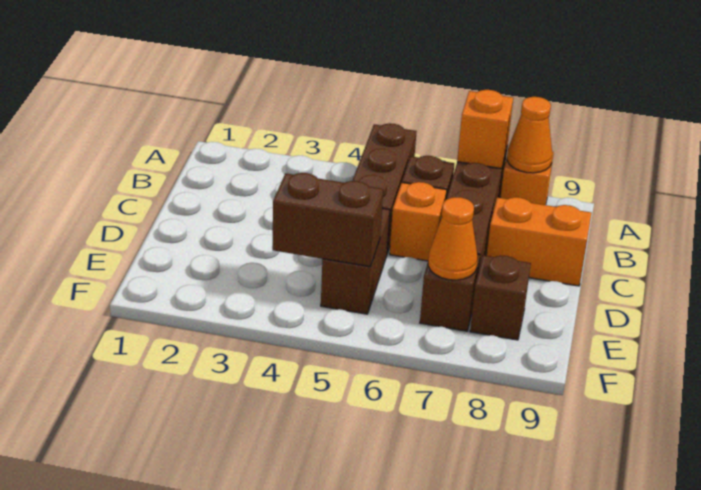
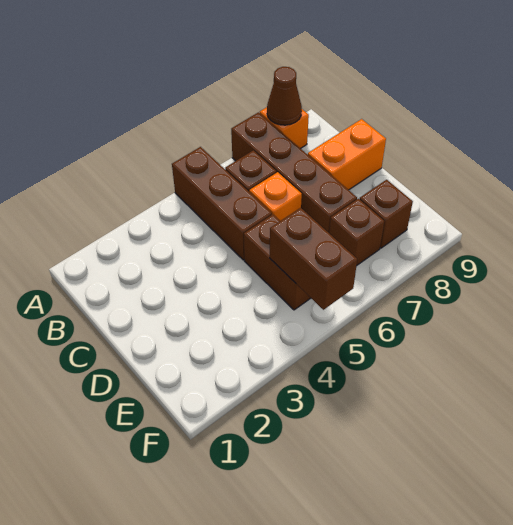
orange 1x1 brick [457,90,513,169] -> none
orange 1x1 cone [507,97,552,173] -> brown 1x1 cone [267,67,302,125]
brown 1x2 brick [272,173,383,267] -> brown 1x2 brick turned to [270,208,357,310]
orange 1x1 cone [428,197,478,280] -> none

